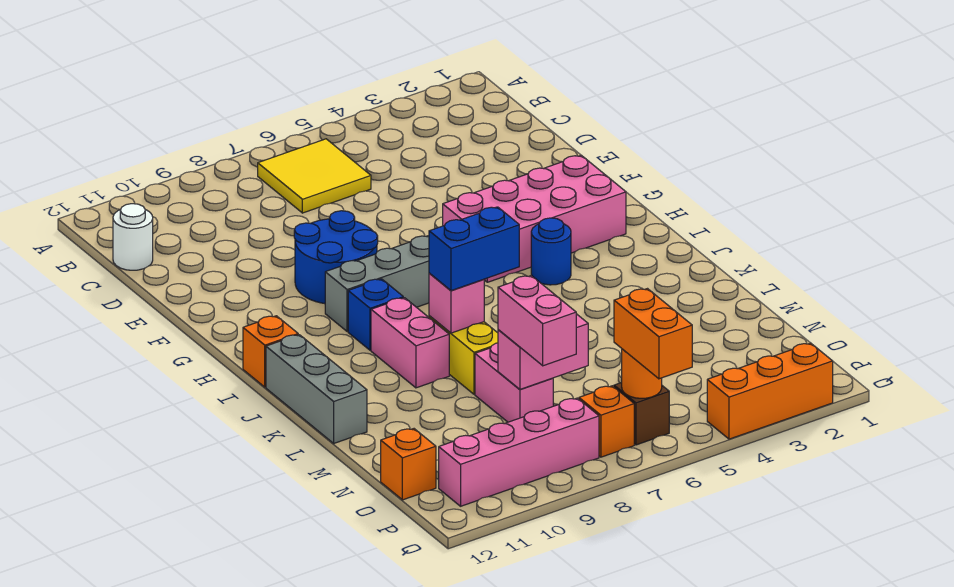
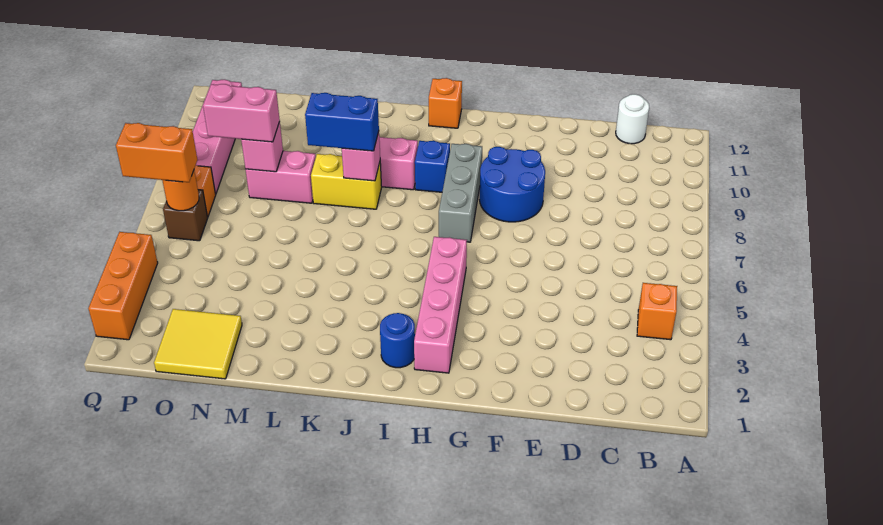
yellow 2x2 tile [258,139,371,213] -> yellow 2x2 tile moved to [154,309,242,379]
pink 2x4 brick [443,155,626,282] -> pink 1x4 brick [414,237,467,373]
blue 1x1 round brick [531,218,571,285] -> blue 1x1 round brick moved to [380,313,415,368]
grey 1x3 brick [266,335,367,443] -> none
blue 1x2 brick [429,207,519,291] -> blue 1x2 brick turned to [305,93,379,151]
pink 1x2 brick [498,314,588,390] -> pink 1x1 brick [241,122,283,172]
orange 1x1 brick [381,429,436,500] -> orange 1x1 brick moved to [637,283,677,340]

